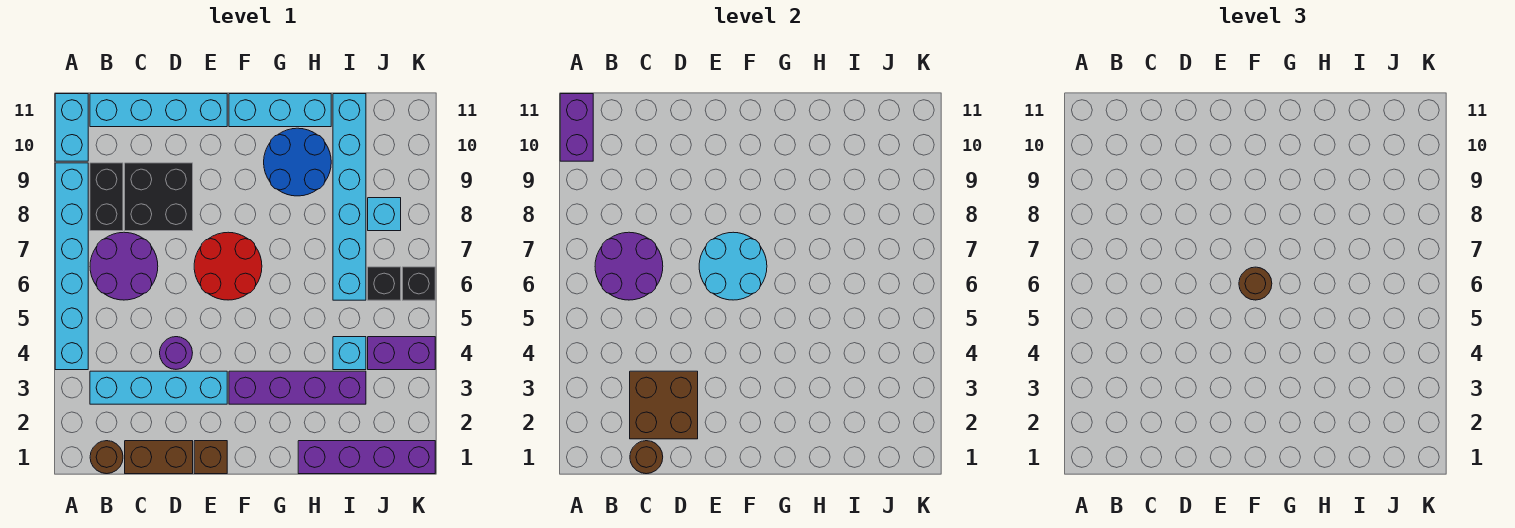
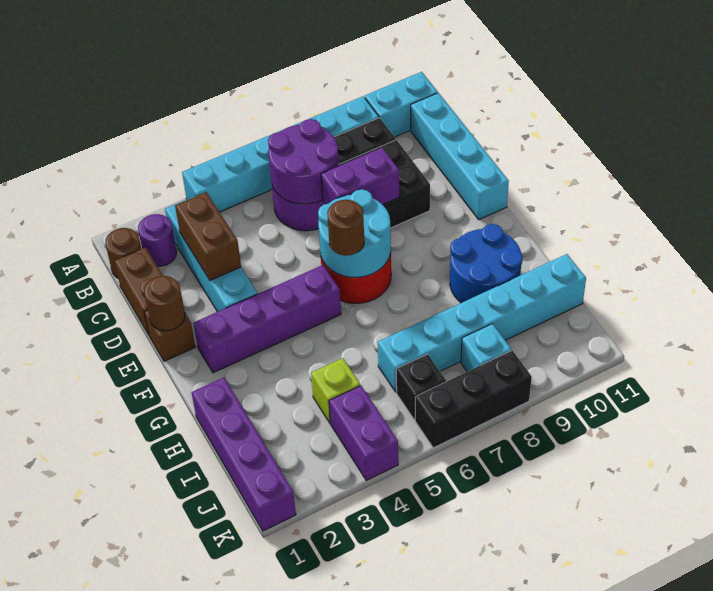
purple 1x2 brick [560,94,593,161] -> purple 1x2 brick moved to [321,148,400,205]
brown 1x1 round brick [630,441,663,474] -> brown 1x1 round brick moved to [144,276,185,331]
brown 2x2 brick [630,371,698,439] -> brown 1x2 brick [175,192,241,280]
purple 1x1 round brick [160,337,192,369] -> purple 1x1 round brick moved to [138,214,177,266]
purple 1x4 brick [229,371,366,404] -> purple 1x4 brick turned to [194,265,341,373]
cyan 1x3 brick [229,94,331,127] -> none
cyan 1x1 brick [333,337,366,370] -> lime 1x1 brick [311,358,360,423]
black 1x1 brick [402,267,435,300] -> black 1x3 brick [415,351,532,448]

